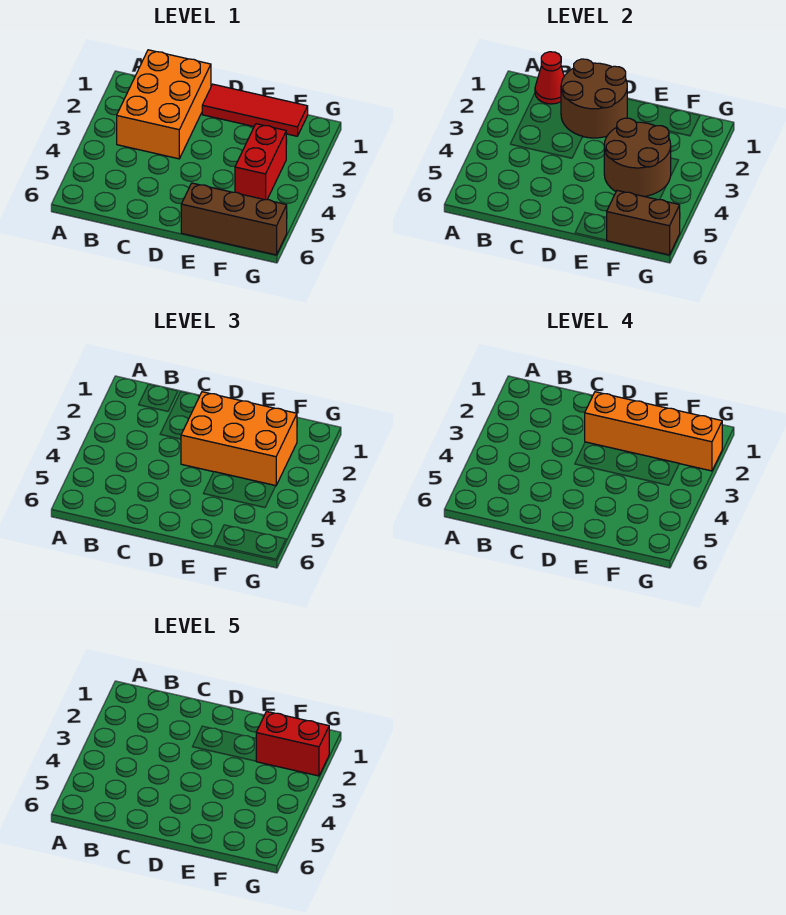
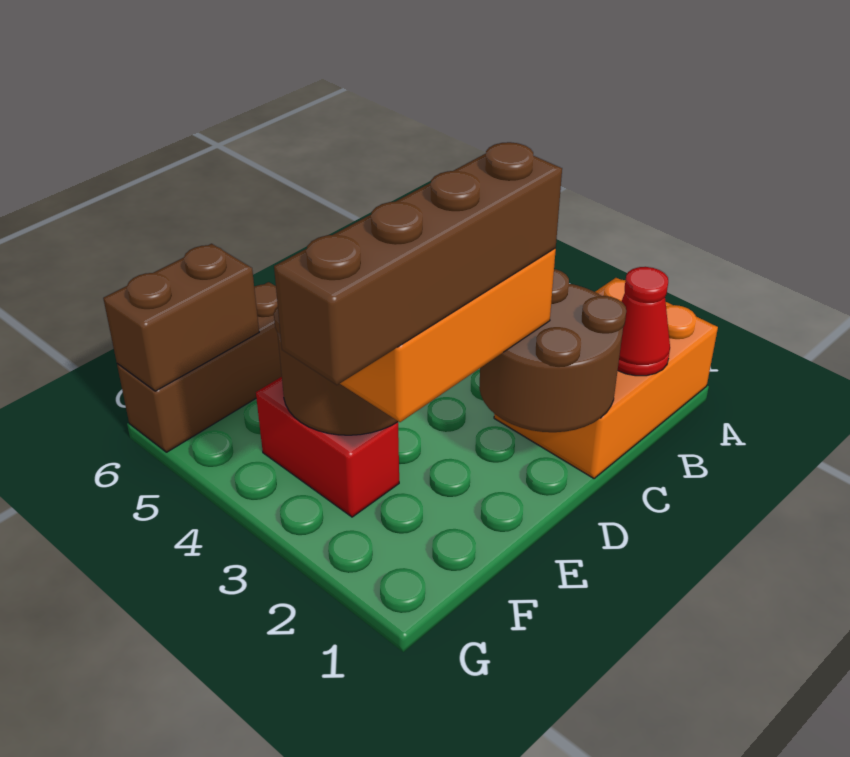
orange 2x3 brick [117,50,211,159] -> orange 2x3 brick turned to [494,278,718,479]
red 1x3 tile [202,84,308,136] -> none
orange 1x4 brick [585,392,722,471] -> brown 1x4 brick [274,142,562,385]
red 1x2 brick [256,711,329,776] -> none

